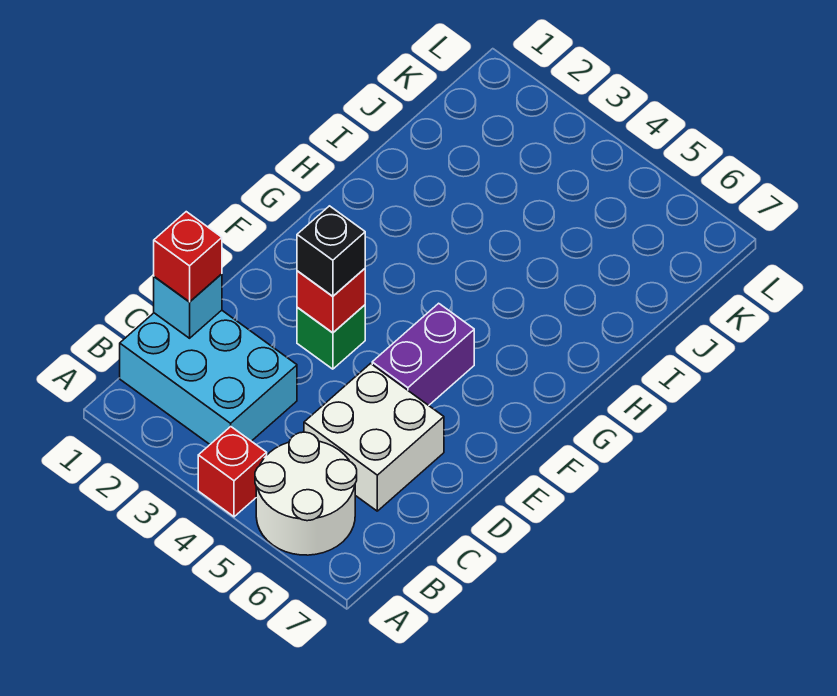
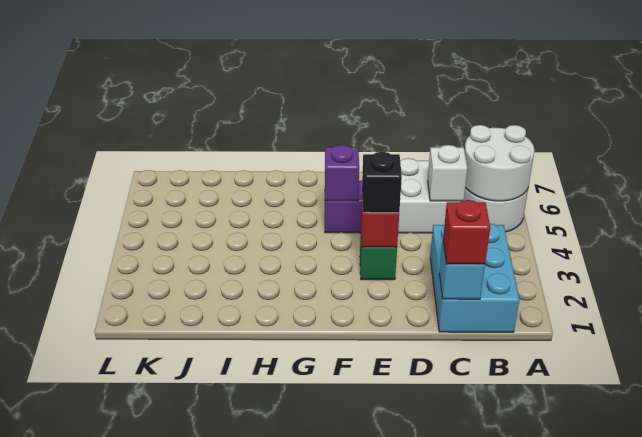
red 1x1 brick [198,427,267,517] -> none
none -> white 2x2 round brick [465,125,535,201]
none -> white 1x1 brick [428,145,467,201]
none -> purple 1x1 brick [325,145,359,201]

